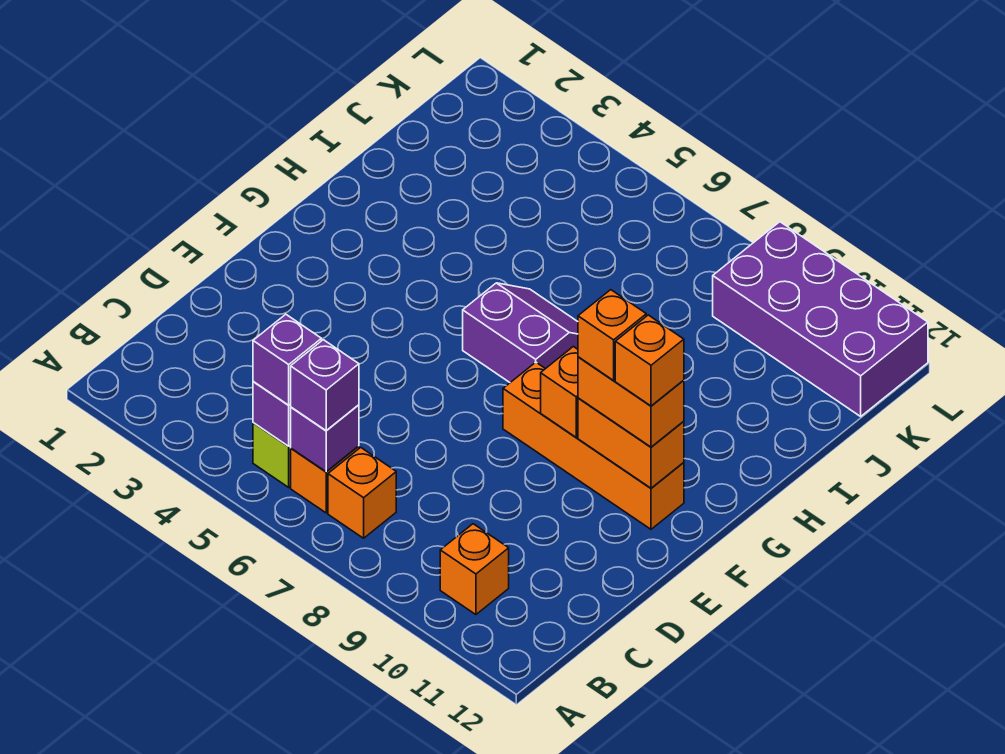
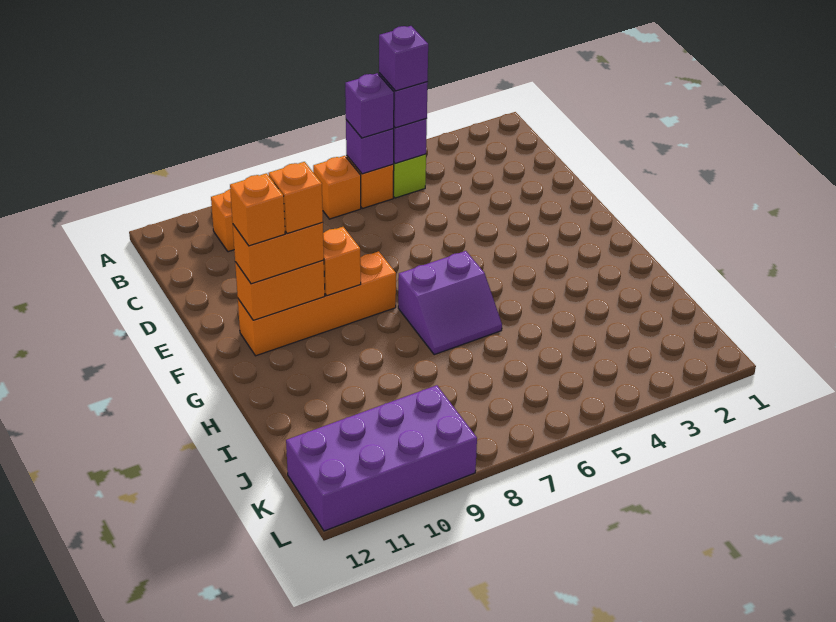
none -> purple 1x1 brick [379,26,428,91]

